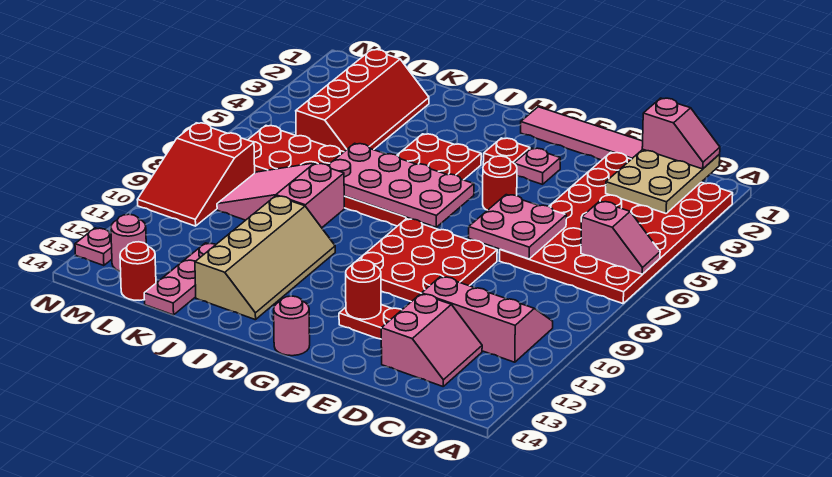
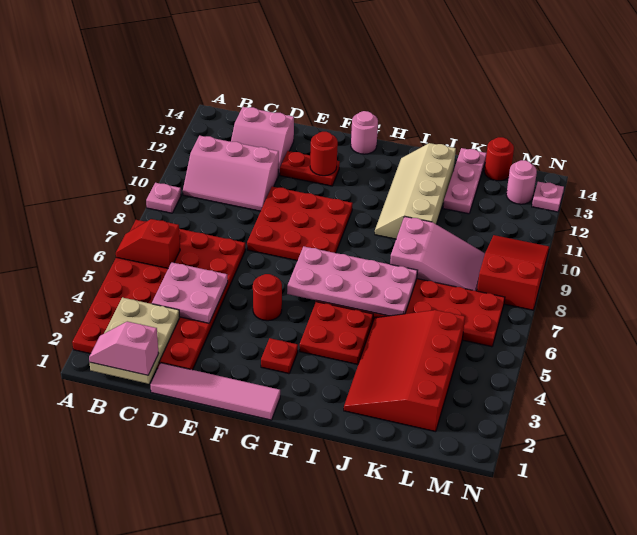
pink 1x2 slope [581,201,660,274] -> red 1x2 slope [116,219,180,268]
pink 2x2 slope [381,294,482,386] -> pink 2x2 slope turned to [231,107,294,175]
pink 2x2 plate [469,195,566,259] -> pink 2x2 plate moved to [152,262,228,323]
pink 1x1 plate [514,148,560,184] -> pink 1x1 plate moved to [146,183,181,213]
red 2x4 slope [296,50,429,152] -> red 3x4 slope [344,310,465,432]

